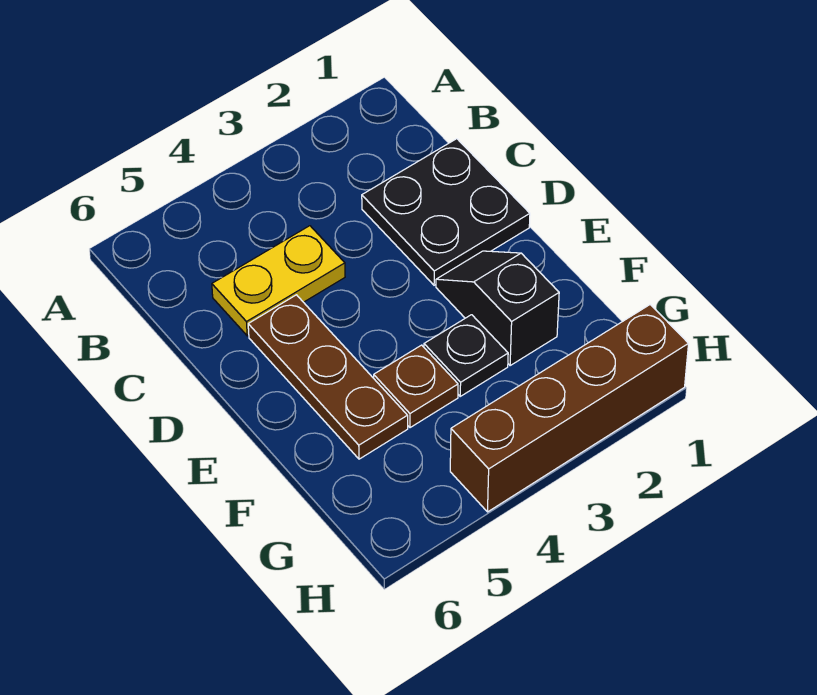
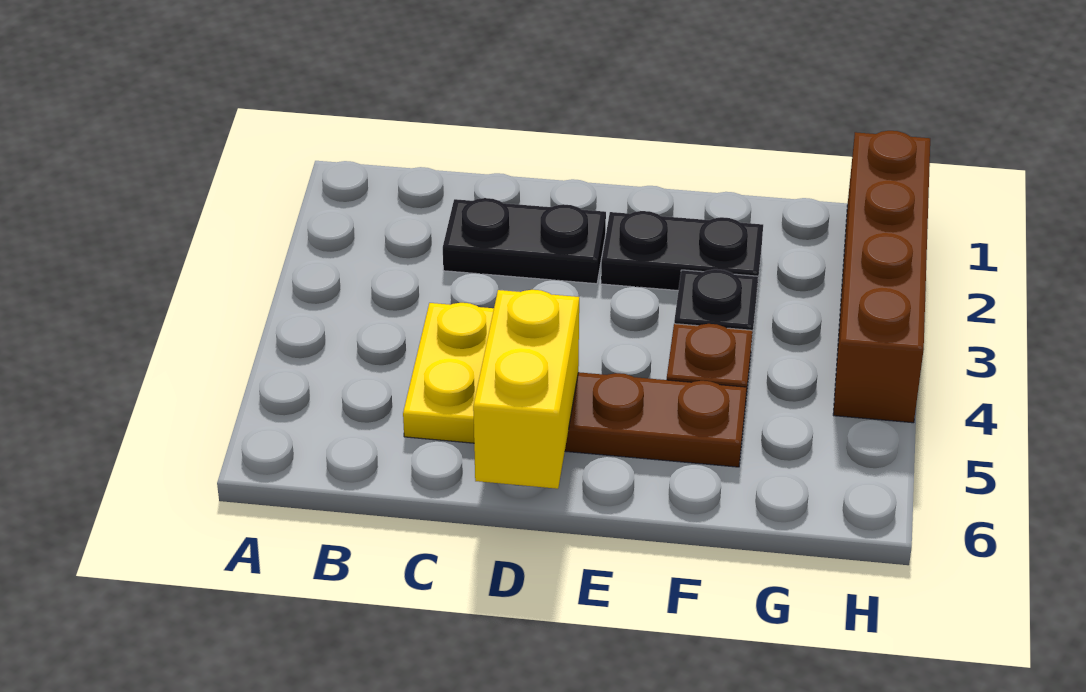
black 2x2 plate [362,139,530,285] -> black 1x2 plate [443,198,606,284]
none -> yellow 1x2 brick [473,290,579,489]
black 1x2 slope [436,251,559,366] -> black 1x2 plate [601,211,763,290]

